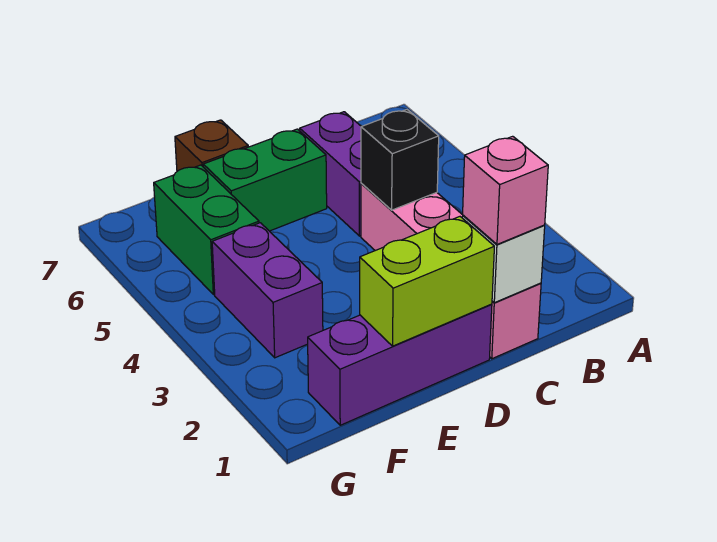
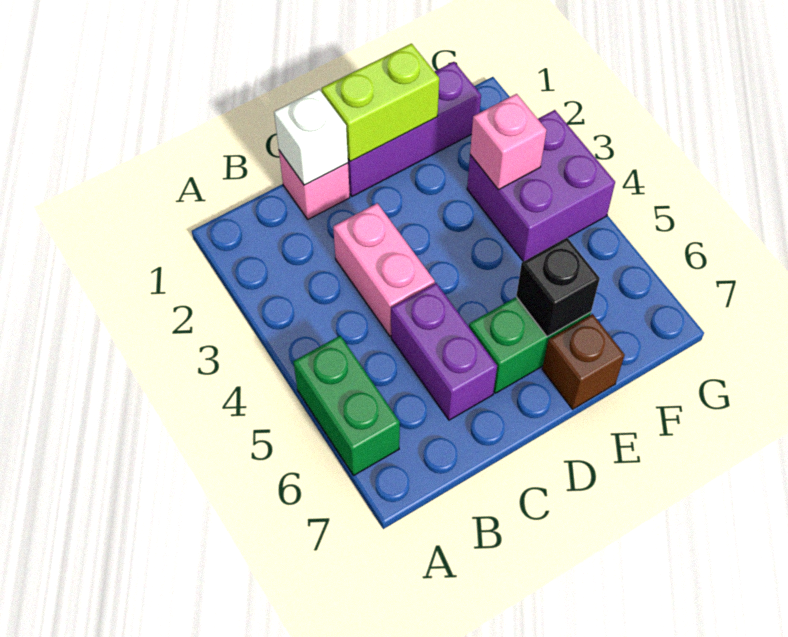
pink 1x1 brick [463,136,548,244] -> pink 1x1 brick moved to [470,94,546,190]
black 1x1 brick [361,110,439,210] -> black 1x1 brick moved to [516,238,600,337]
purple 1x2 brick [212,223,323,358] -> purple 2x2 brick [467,110,615,262]
green 1x2 brick [154,165,259,295] -> green 1x2 brick moved to [293,336,400,476]

